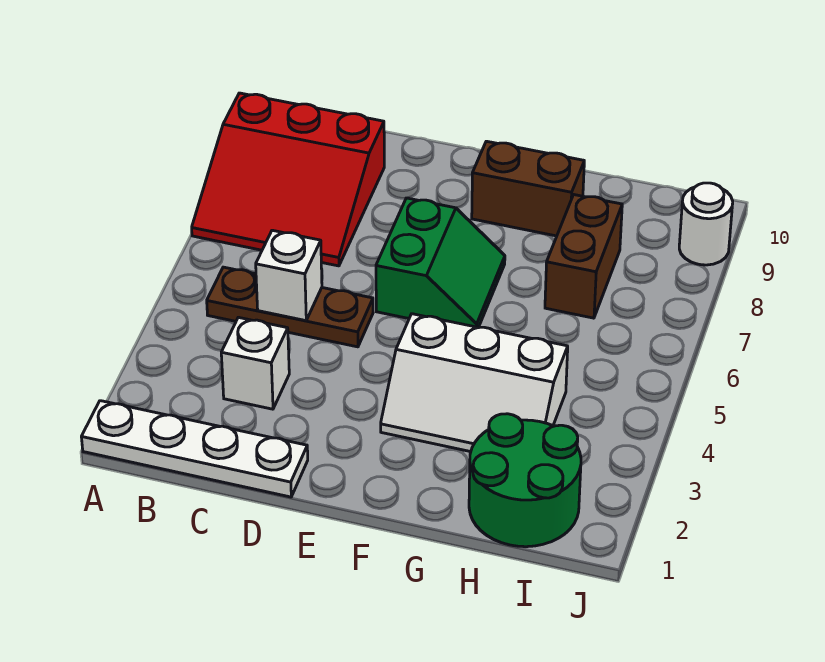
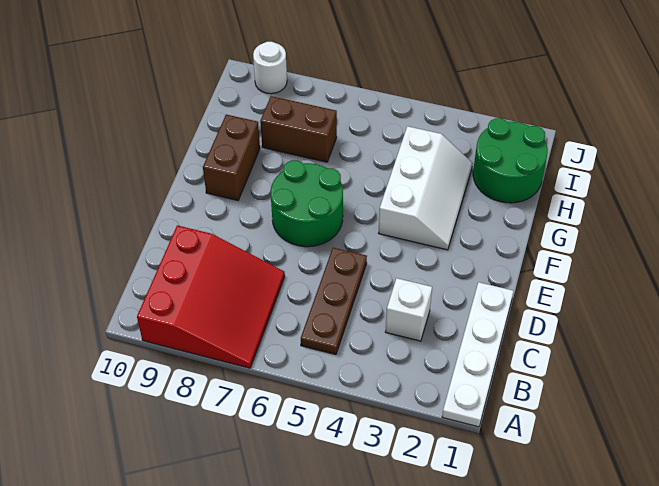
white 1x1 brick [256,230,322,321] -> none
green 2x2 slope [376,198,505,327] -> green 2x2 round brick [271,160,343,247]

